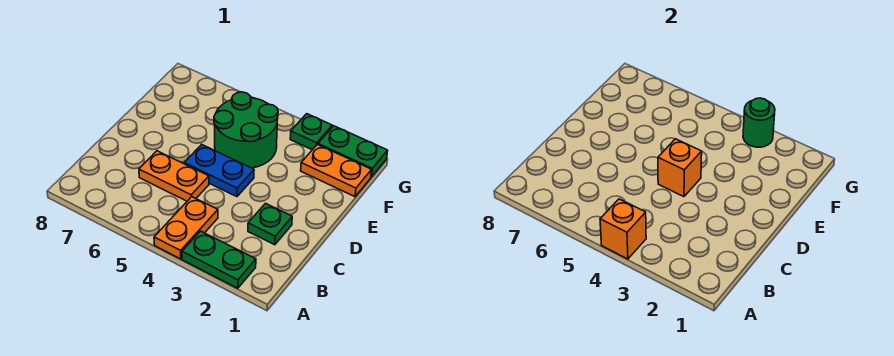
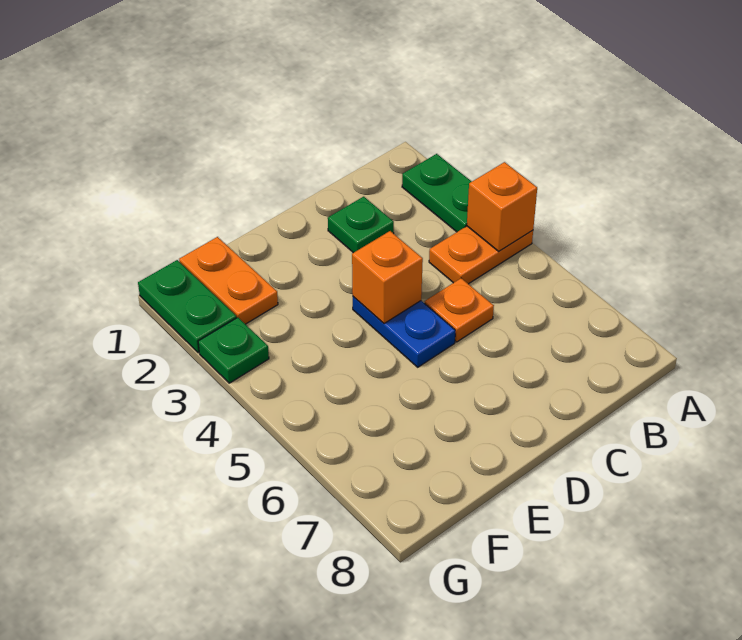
orange 1x2 plate [139,151,209,201] -> orange 1x1 plate [425,278,494,342]
green 2x2 round brick [214,92,278,168] -> none
green 1x1 round brick [743,98,775,147] -> none

